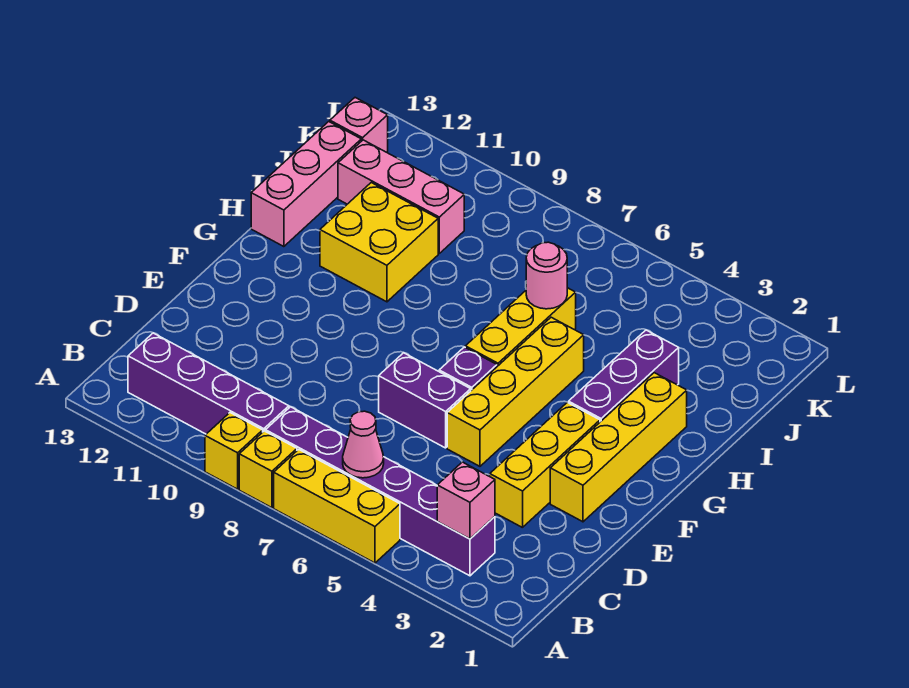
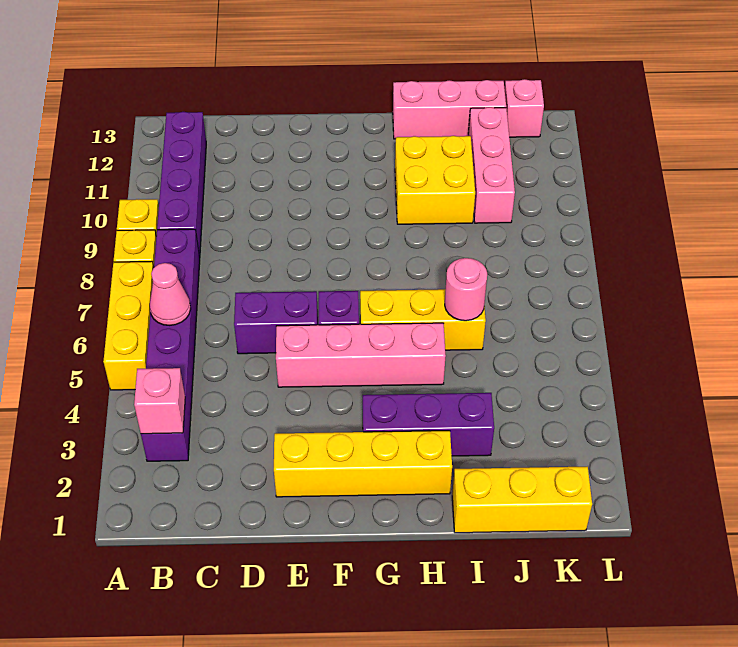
yellow 1x3 brick [490,402,600,528] -> yellow 1x3 brick moved to [452,467,592,533]
yellow 1x4 brick [447,317,584,466] -> pink 1x4 brick [276,323,446,387]
purple 1x2 brick [379,353,471,448] -> purple 1x2 brick turned to [234,291,318,354]

